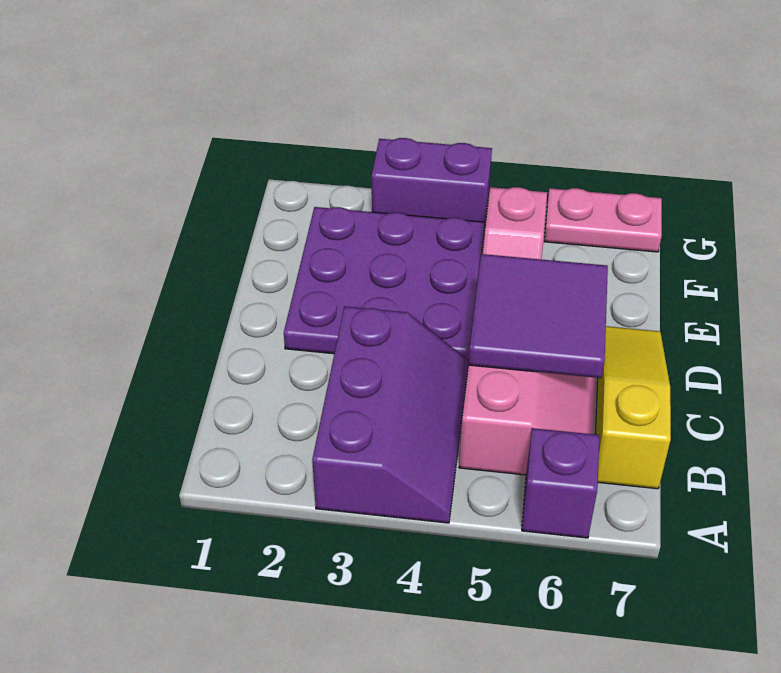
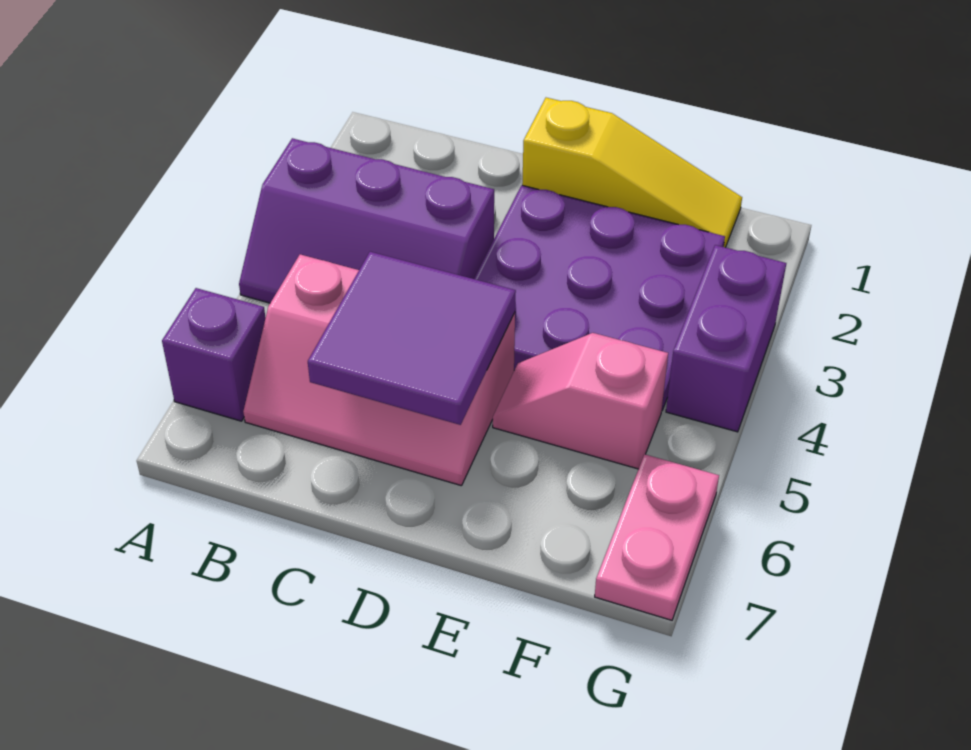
yellow 1x3 slope [595,326,671,489] -> yellow 1x3 slope moved to [522,98,742,247]

